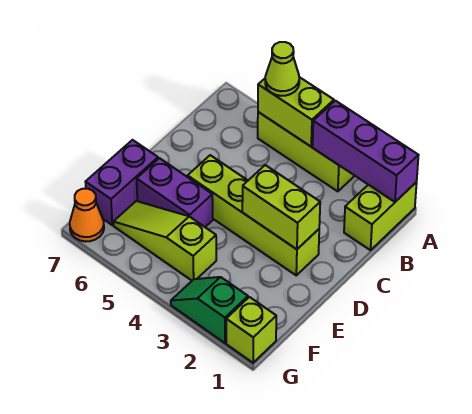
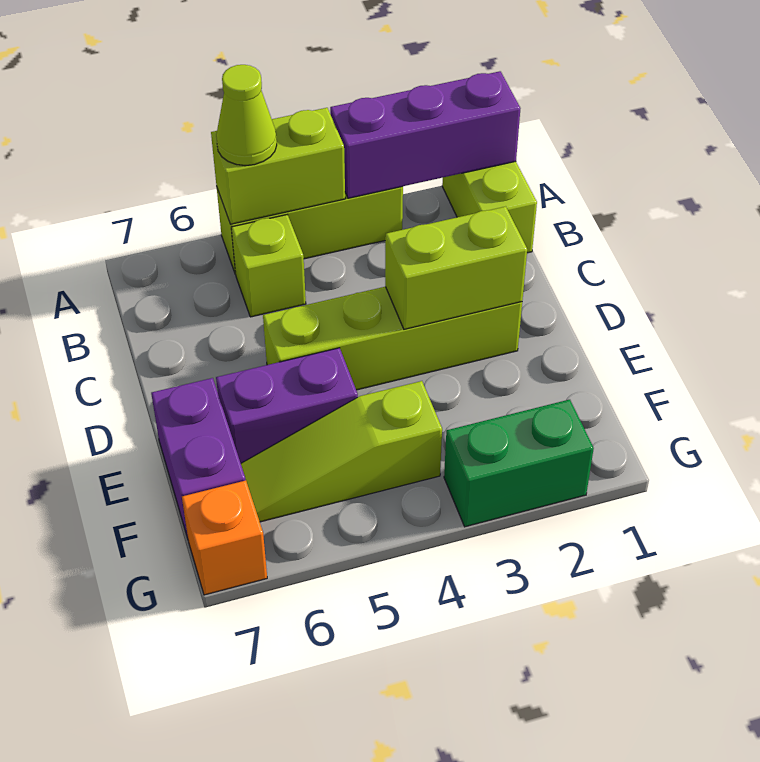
lime 1x1 brick [226,297,276,363] -> lime 1x1 brick moved to [231,215,306,317]
green 1x2 slope [171,277,248,343] -> green 1x2 brick [444,400,594,527]
orange 1x1 cone [70,189,104,242] -> orange 1x1 brick [182,481,267,595]

